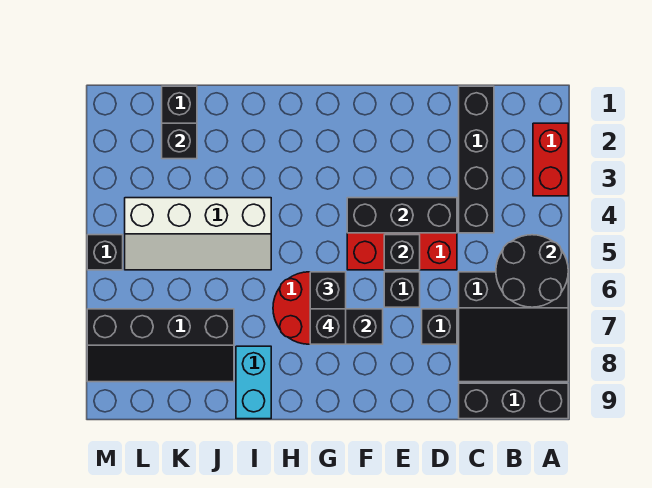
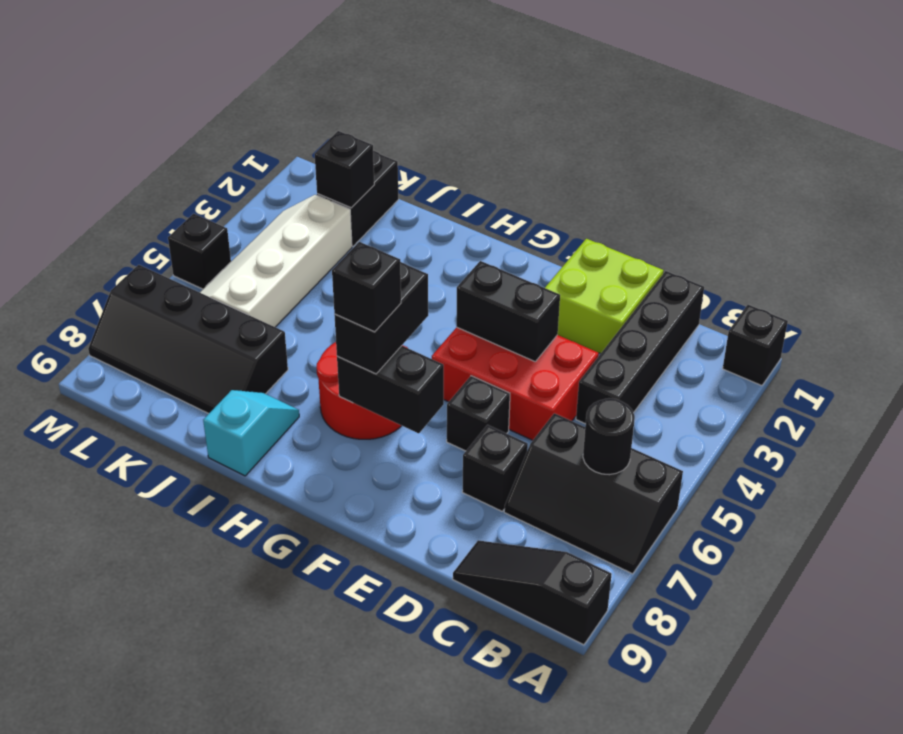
red 1x2 brick [533,123,568,196] -> none
black 2x2 round brick [496,235,568,307] -> black 1x1 round brick [583,398,635,475]
black 3x3 slope [459,272,568,382] -> black 2x3 slope [504,413,683,574]
black 1x3 brick [459,383,568,419] -> black 1x3 slope [453,540,612,645]
none -> lime 2x2 brick [545,239,664,354]
black 1x3 brick [347,198,457,233] -> black 1x2 brick [456,261,560,362]
black 1x1 brick [384,235,420,270] -> black 1x1 brick moved to [723,305,788,386]
white 2x4 slope [125,198,271,270] -> white 2x4 slope turned to [200,195,352,327]
cyan 1x2 brick [236,346,271,419] -> cyan 1x2 slope [203,390,299,476]

